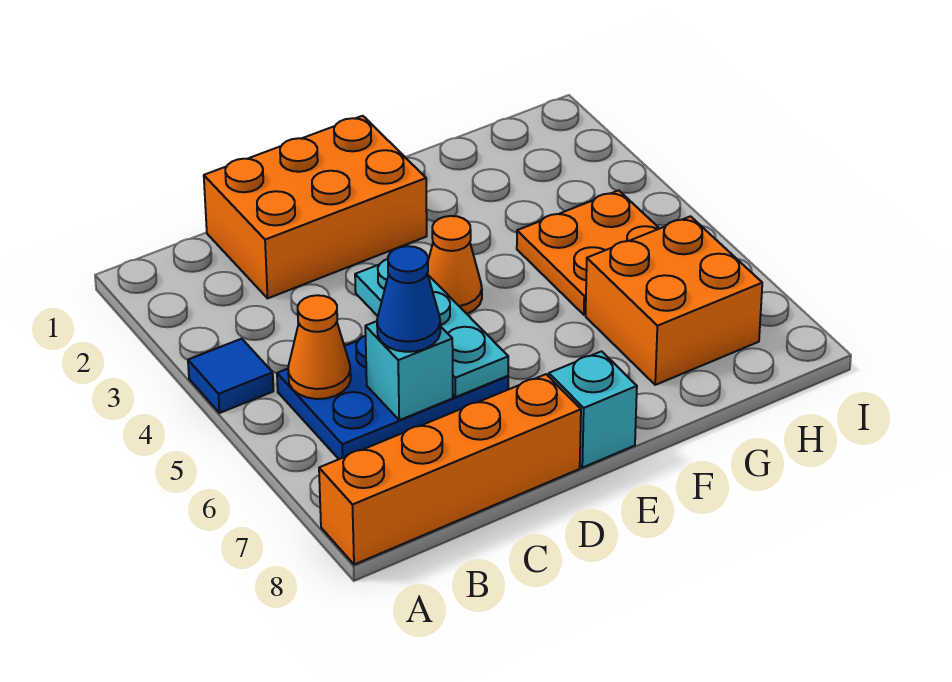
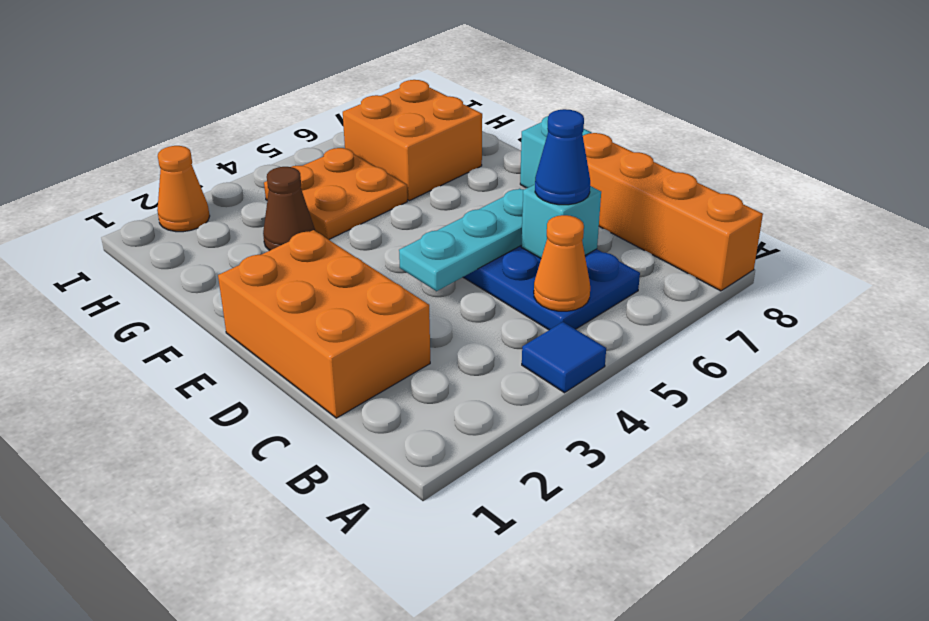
orange 1x1 cone [427,216,482,314] -> orange 1x1 cone moved to [157,146,210,232]
none -> brown 1x1 cone [263,167,315,251]

